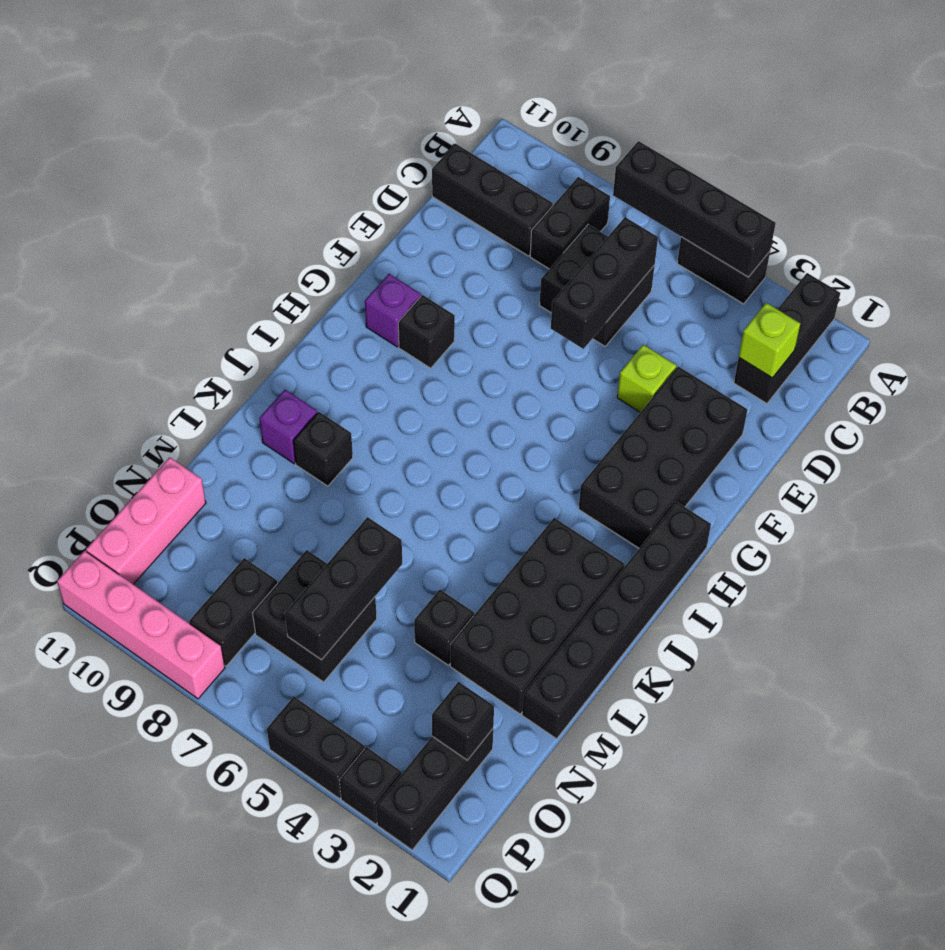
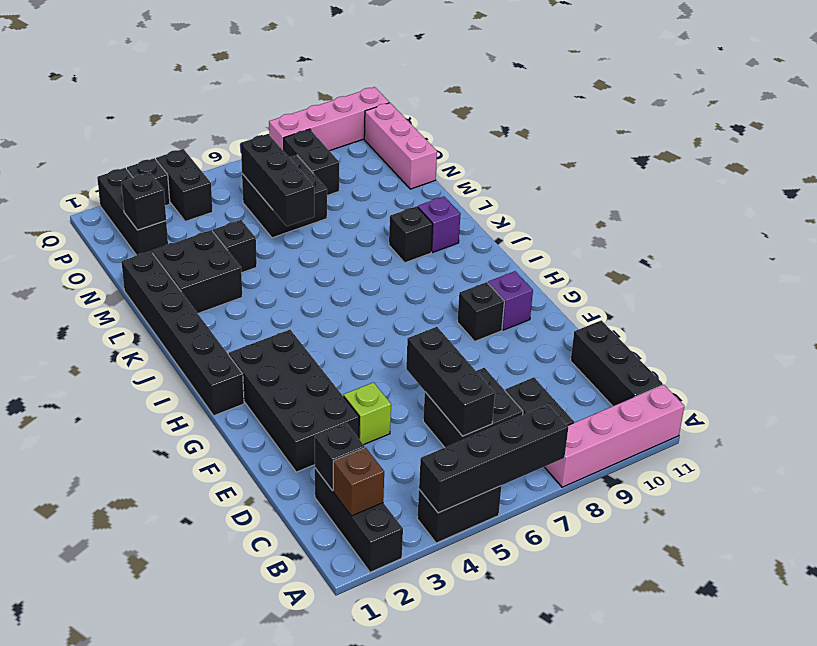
none -> pink 1x4 brick [545,385,684,487]
none -> brown 1x1 brick [333,448,384,516]
lime 1x1 brick [739,303,800,378] -> black 1x1 brick [315,423,365,491]
black 1x3 brick [432,144,553,256] -> black 1x3 brick turned to [571,320,663,406]
black 2x4 brick [450,518,624,714] -> black 2x2 brick [152,230,242,313]
black 1x2 brick [267,697,365,799] -> black 1x2 brick turned to [156,149,213,222]

